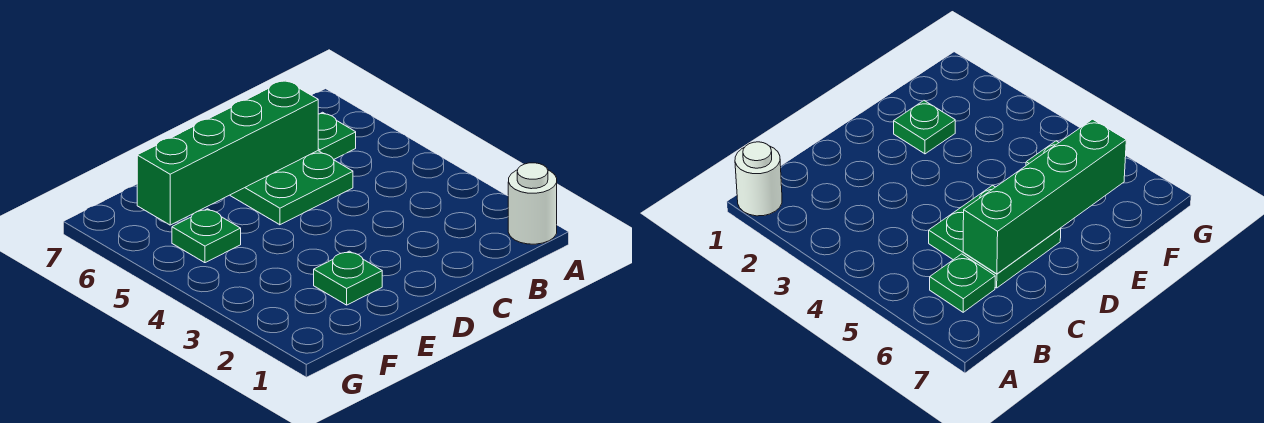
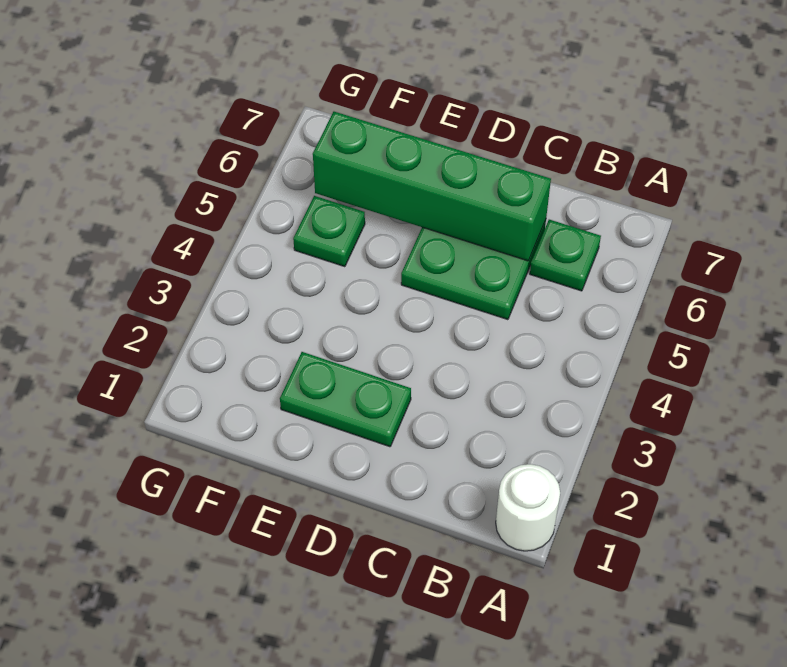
green 1x1 plate [314,251,382,305] -> green 1x2 plate [280,352,411,447]

